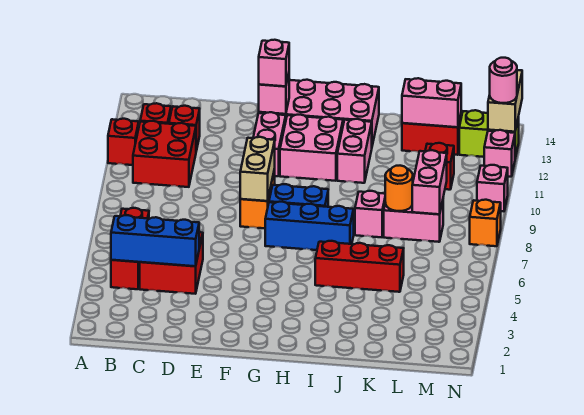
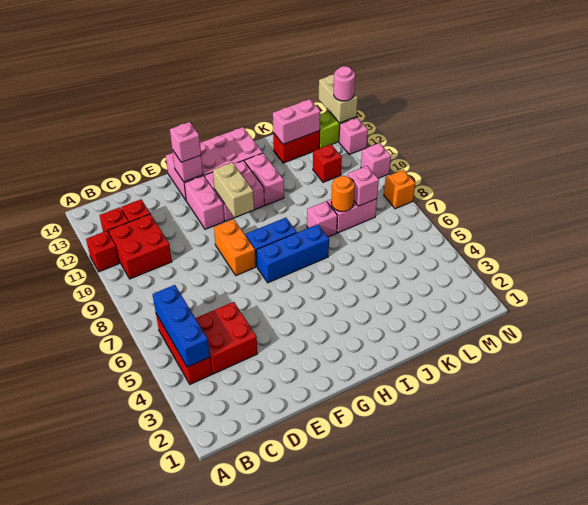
blue 1x3 brick [111,215,199,266] -> blue 1x3 brick turned to [153,285,210,367]
tan 1x2 brick [240,137,275,201] -> tan 1x2 brick moved to [213,162,254,217]
red 1x3 brick [315,241,404,292] -> none
pink 1x2 brick [412,150,447,214] -> pink 1x1 brick [348,166,379,206]

